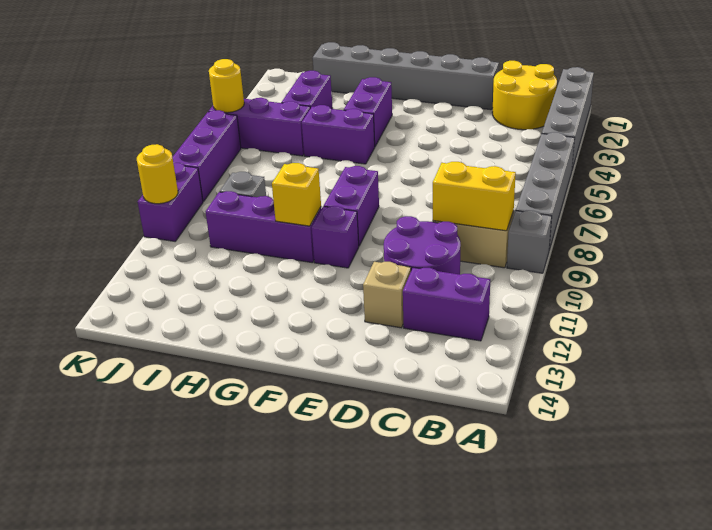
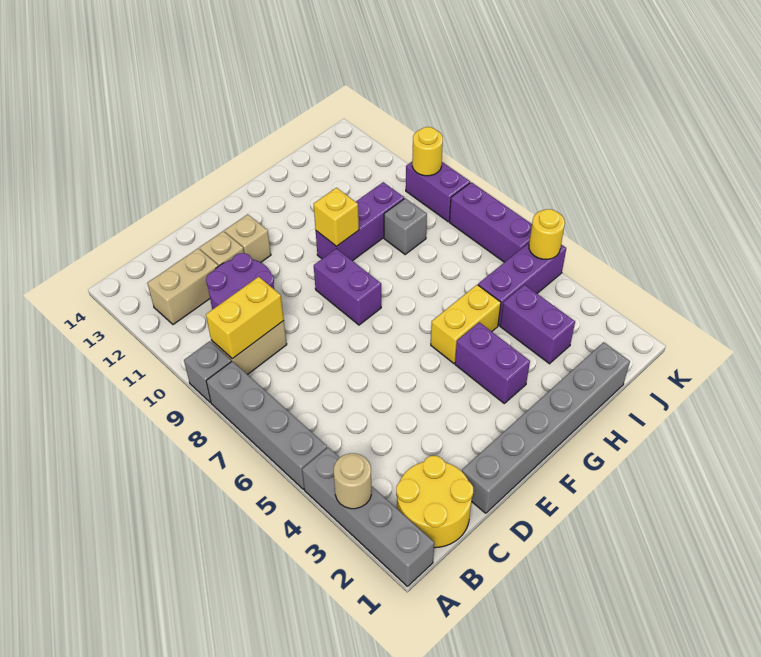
none -> tan 1x1 round brick [334,453,371,509]
purple 1x2 brick [403,268,490,341] -> tan 1x2 brick [147,248,218,325]
none -> tan 1x1 brick [225,214,271,262]
purple 1x1 brick [312,206,359,268] -> none
purple 1x2 brick [302,105,375,164] -> yellow 1x2 brick [431,285,501,363]

